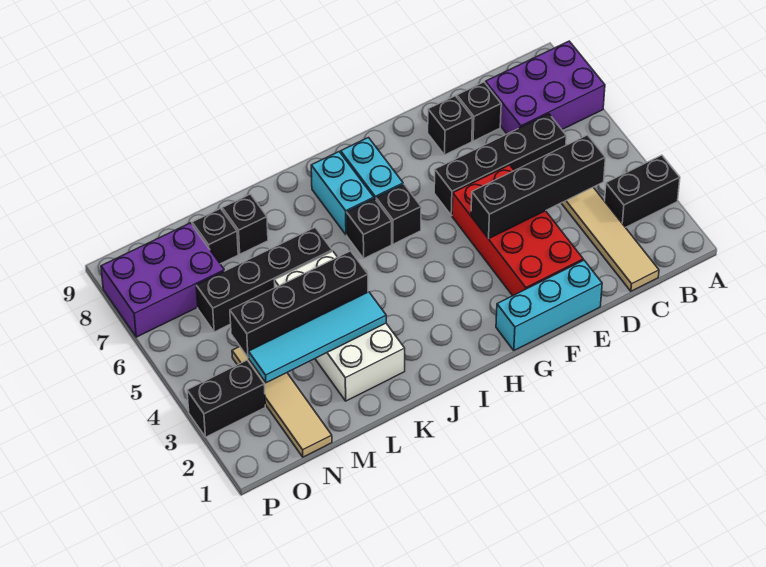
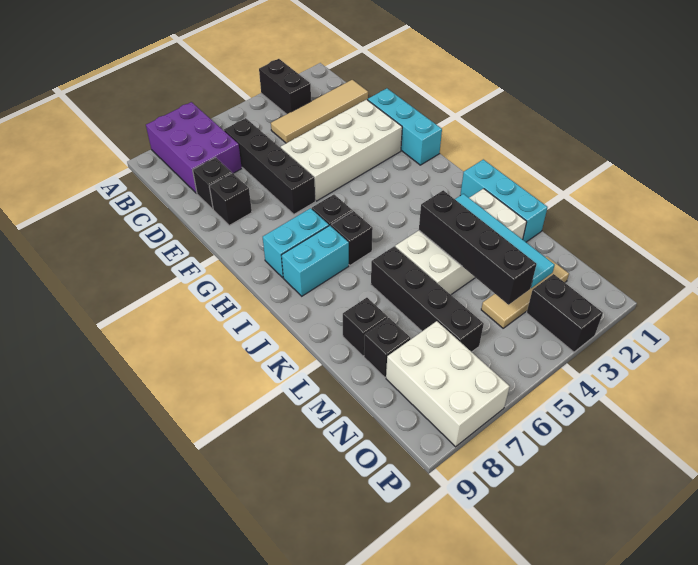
black 1x4 brick [471,135,606,239] -> none
red 2x4 brick [452,165,583,296] -> white 2x4 brick [281,100,402,201]
none -> cyan 1x3 brick [460,159,548,242]
tan 1x4 tile [232,346,332,457] -> tan 1x3 tile [481,256,569,328]
purple 2x3 brick [101,223,224,337] -> white 2x3 brick [386,321,510,447]

